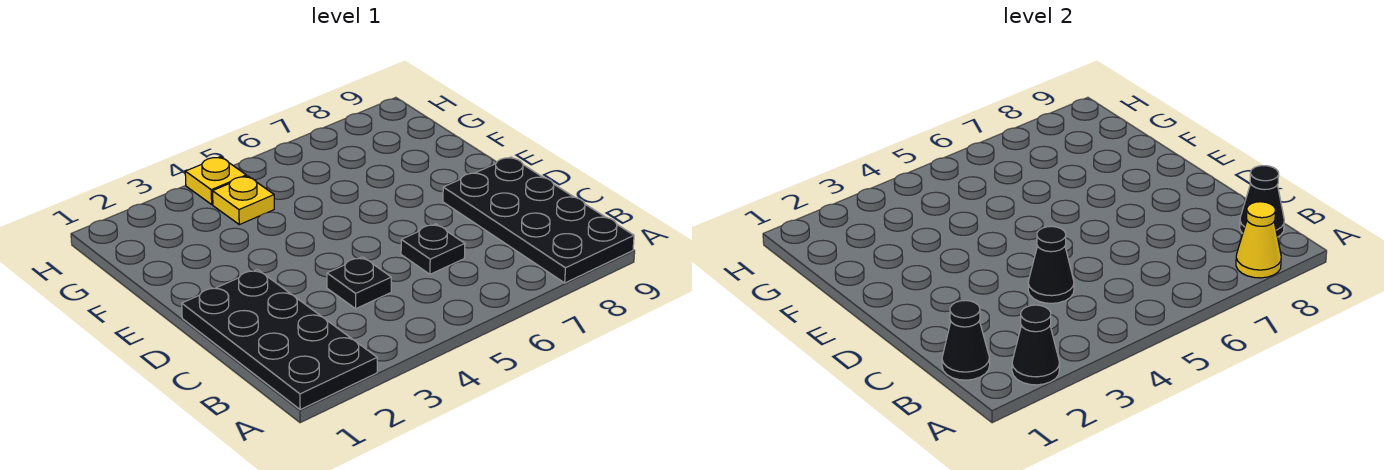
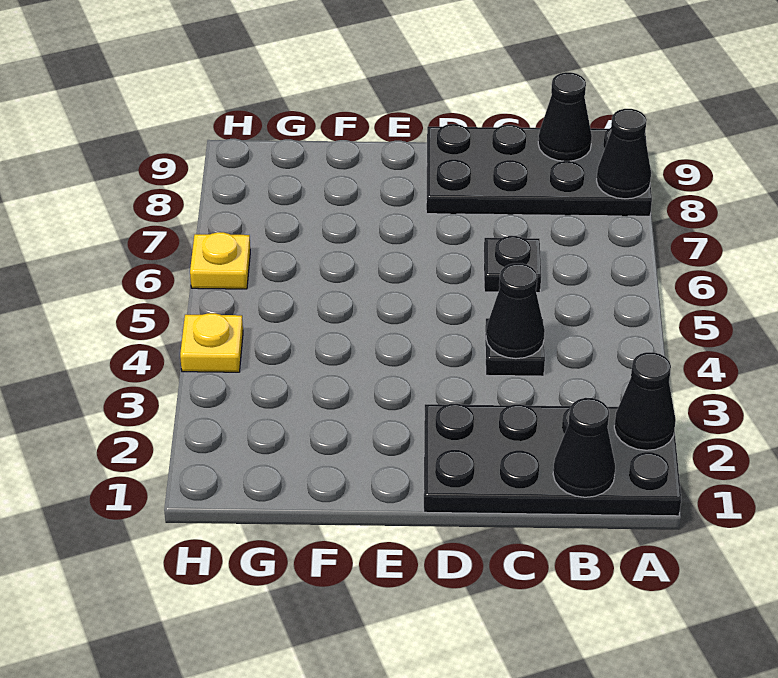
yellow 1x1 cone [1236,202,1281,278] -> black 1x1 cone [597,109,651,199]
yellow 1x1 plate [213,176,274,225] -> yellow 1x1 plate moved to [190,232,250,289]

